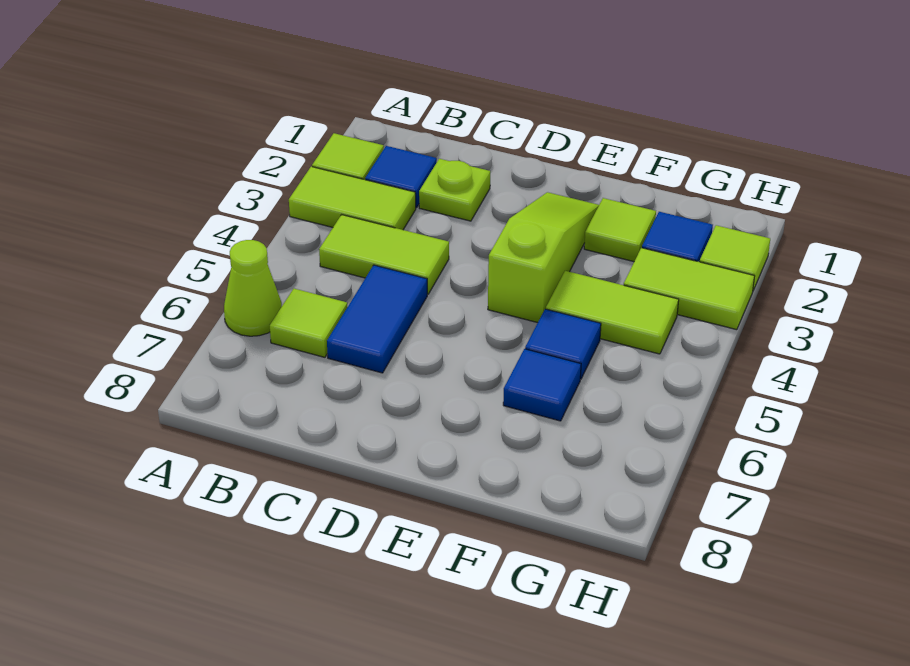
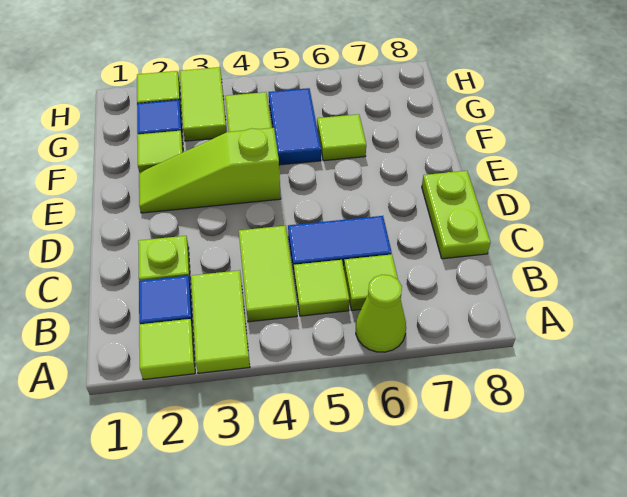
none -> lime 1x1 tile [294,260,349,316]
none -> lime 1x2 plate [422,171,491,259]
blue 1x1 tile [525,309,601,379] -> blue 1x2 tile [269,88,321,165]
blue 1x1 tile [503,349,581,421] -> lime 1x1 tile [317,114,366,161]

